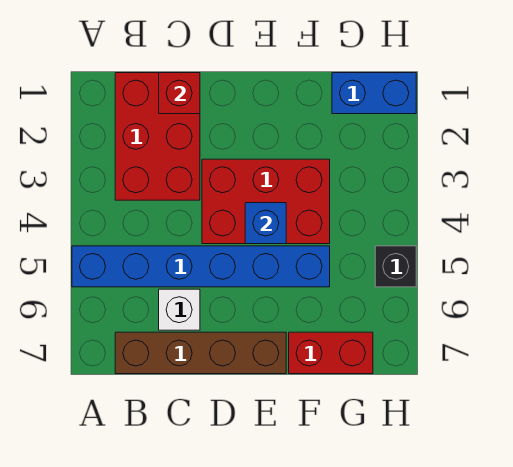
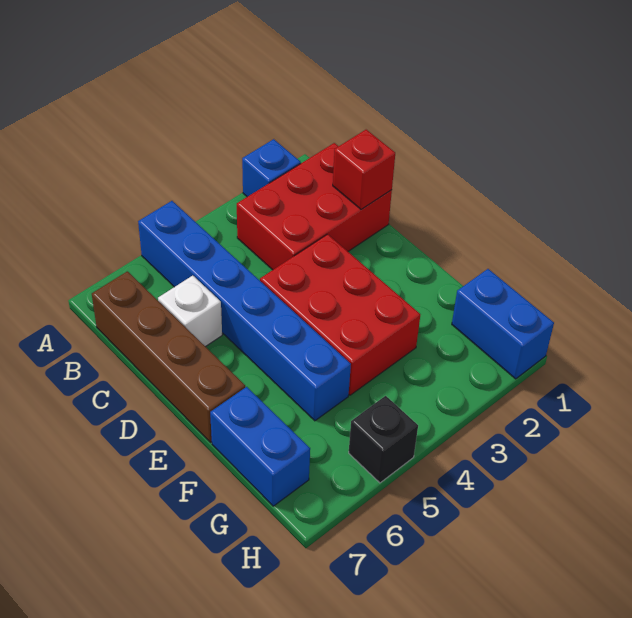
blue 1x1 brick [245,203,286,244] -> blue 1x1 brick moved to [242,139,301,197]
red 1x2 brick [289,332,373,374] -> blue 1x2 brick [210,387,310,506]

